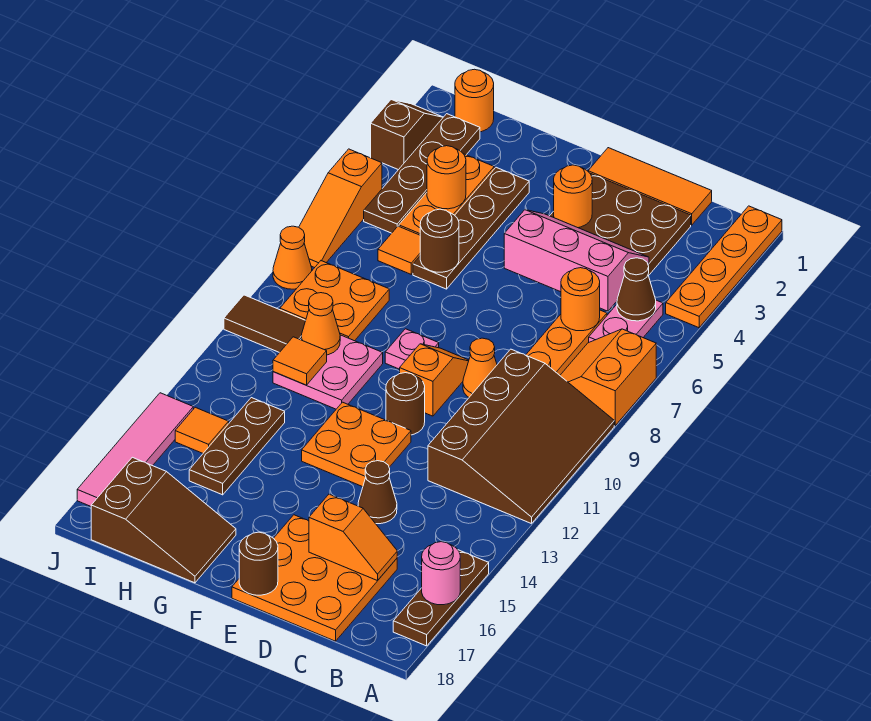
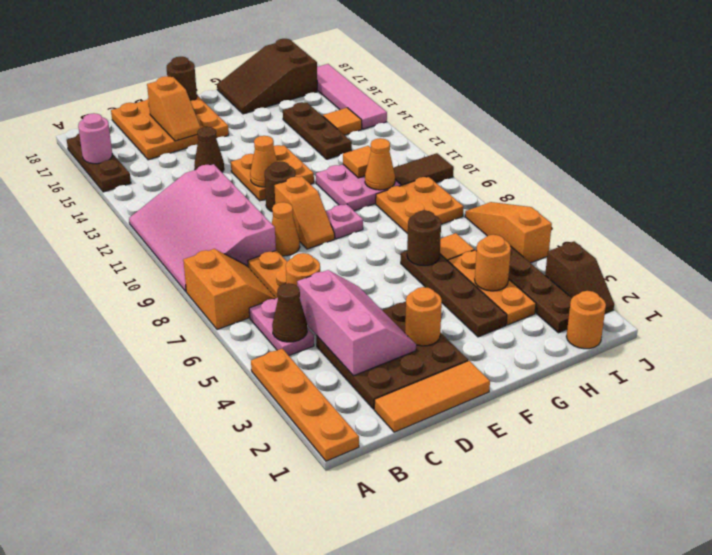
brown 3x4 slope [428,349,614,524] -> pink 3x4 slope [129,164,276,291]
pink 2x3 slope [504,210,649,311] -> pink 2x3 slope turned to [297,270,416,376]
orange 1x2 slope [309,494,397,581] -> orange 1x2 slope turned to [147,76,201,141]
orange 1x1 cone [273,226,312,289] -> orange 1x1 cone moved to [250,136,277,187]

